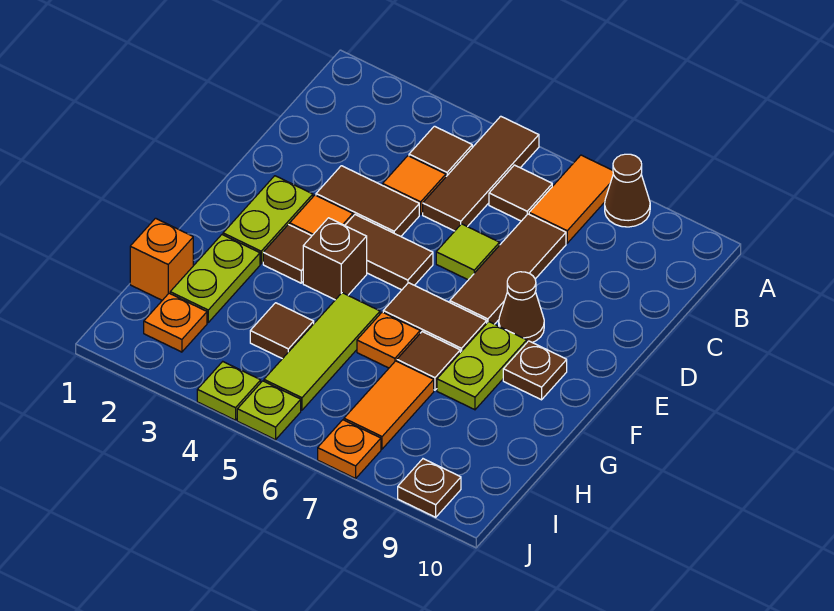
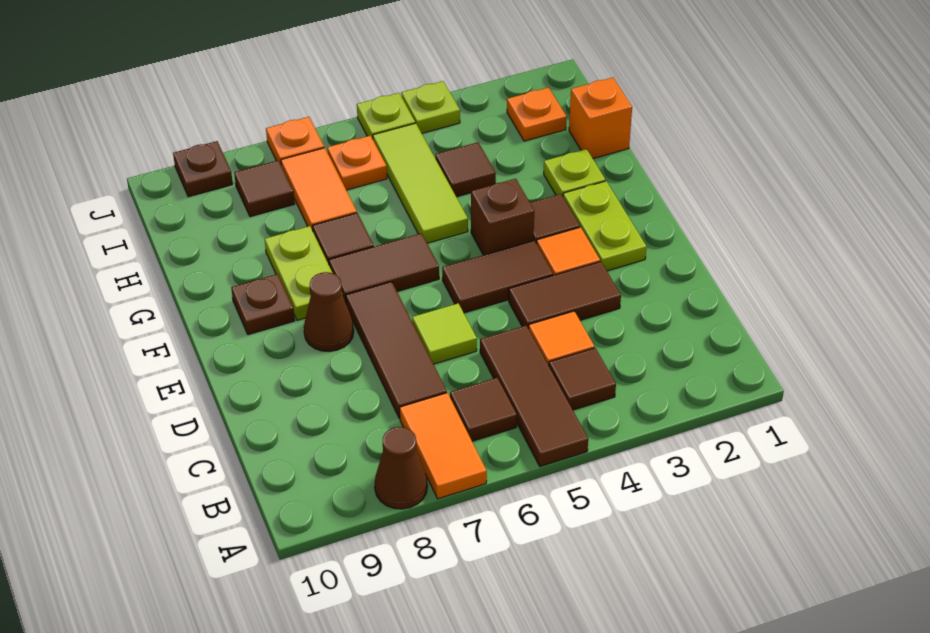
lime 1x2 plate [170,235,260,322] -> lime 1x1 plate [544,149,605,196]
orange 1x1 plate [357,312,420,368] -> orange 1x1 plate moved to [327,136,387,190]
none -> brown 1x1 tile [234,160,294,217]

